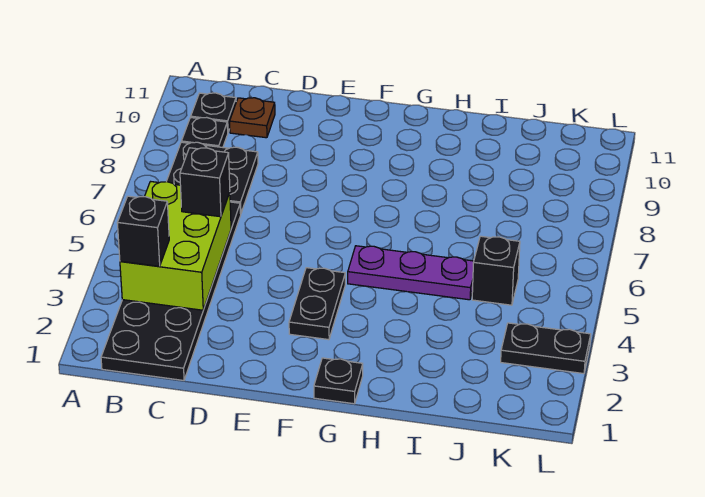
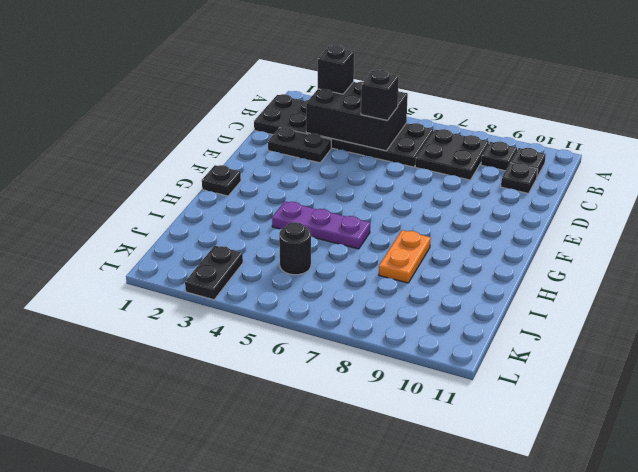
lime 2x3 brick [120,182,231,310] -> black 2x3 brick [306,82,408,151]
brown 1x1 plate [230,98,275,138] -> black 1x1 plate [501,163,538,193]
black 1x2 plate [289,268,345,340] -> black 1x2 plate moved to [268,127,331,163]
purple 1x3 plate [348,246,474,300] -> purple 1x3 plate turned to [272,201,370,249]
none -> orange 1x2 plate [379,230,431,283]
black 1x1 brick [472,236,520,305] -> black 1x1 round brick [279,222,311,275]

